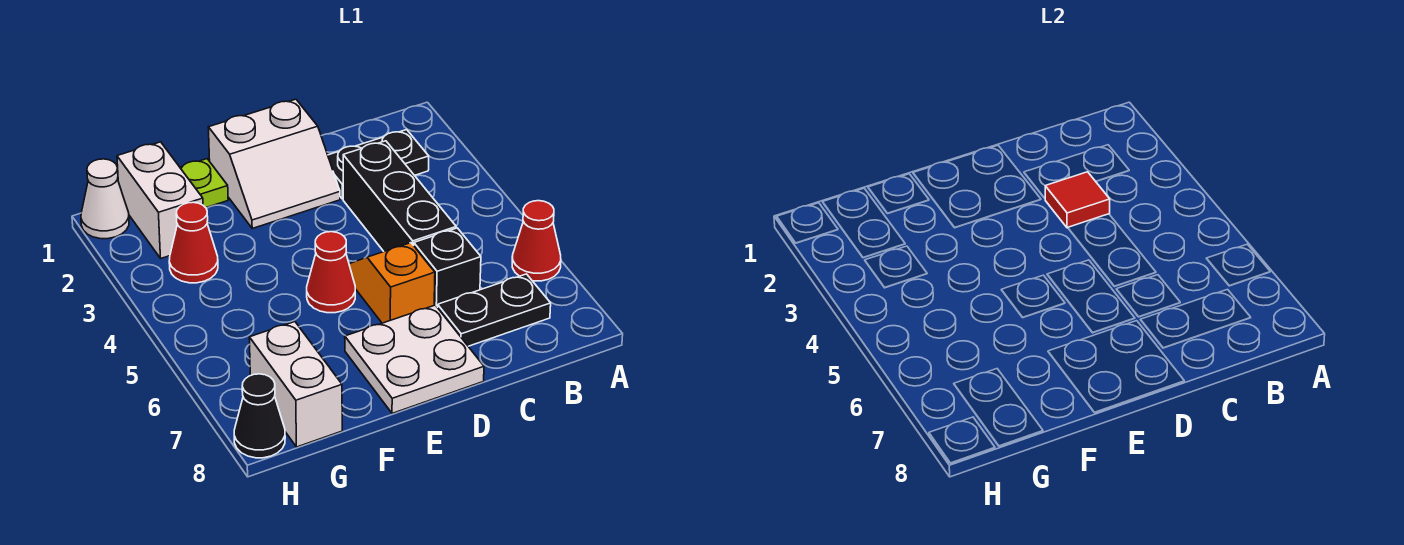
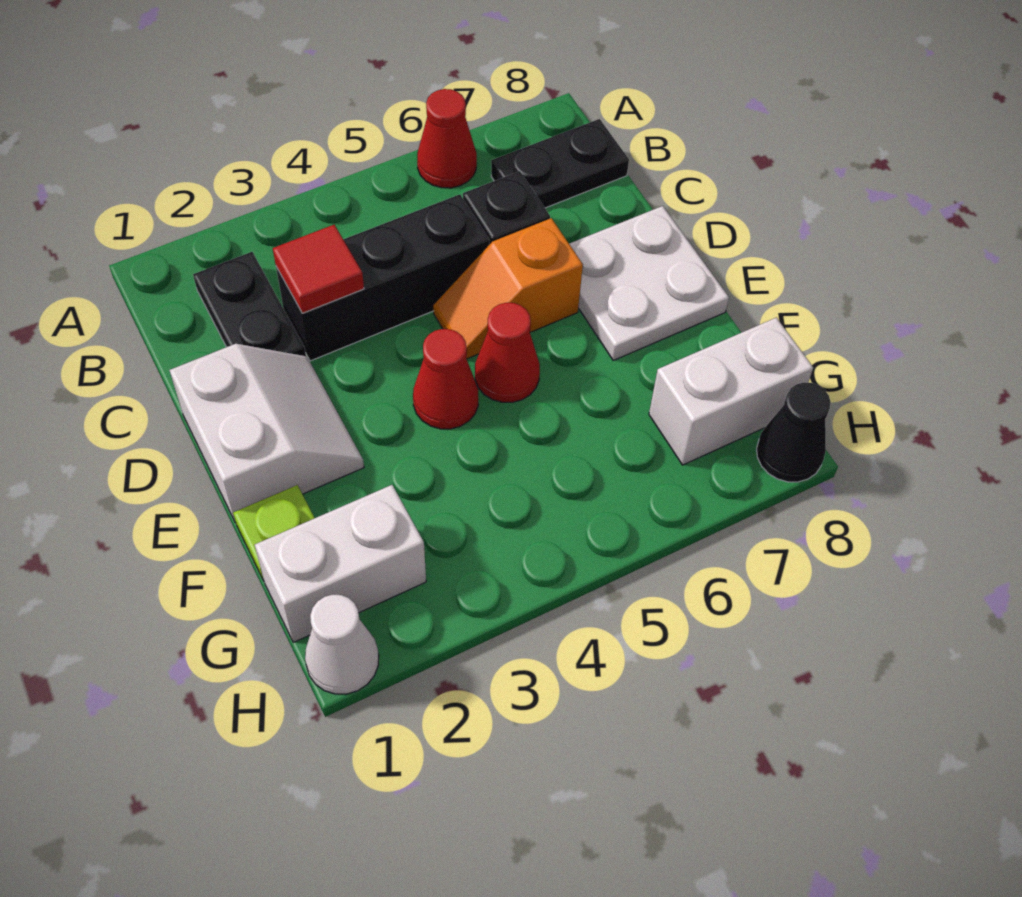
black 1x2 plate [438,274,551,346] -> black 1x2 plate turned to [491,119,629,208]
red 1x1 cone [169,202,218,283] -> red 1x1 cone moved to [413,329,478,429]

